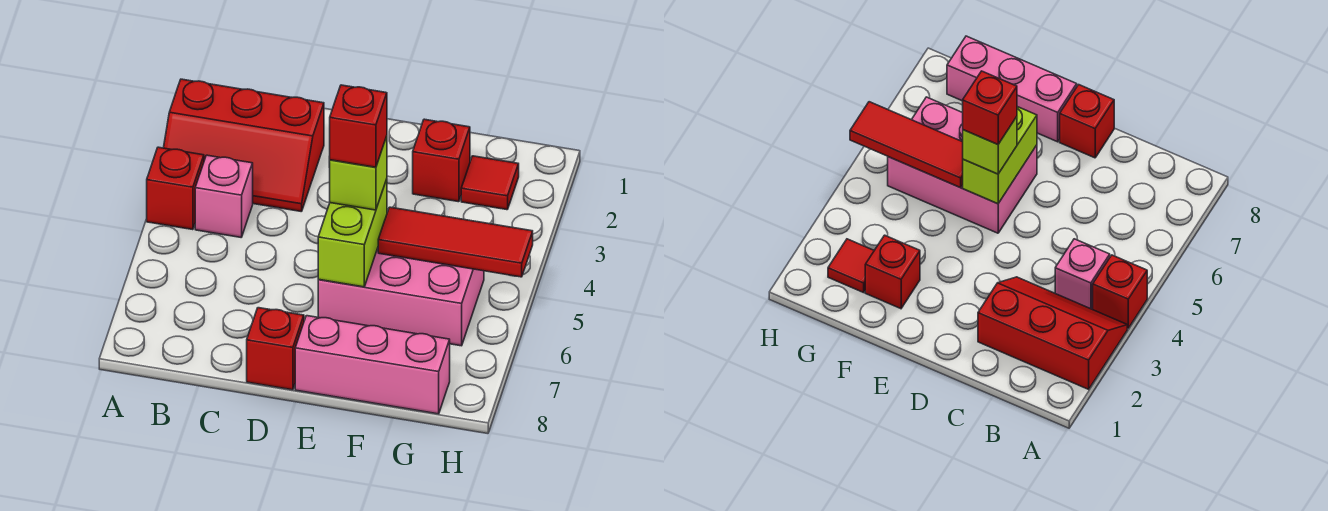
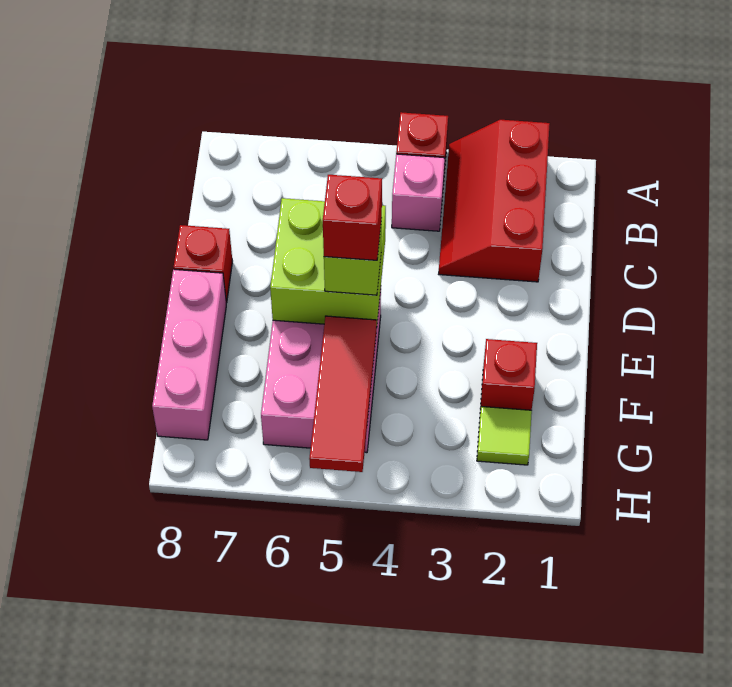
lime 1x2 brick [318,179,387,287] -> lime 2x2 brick [270,198,386,328]
red 1x1 tile [461,156,519,210] -> lime 1x1 tile [477,406,532,465]

